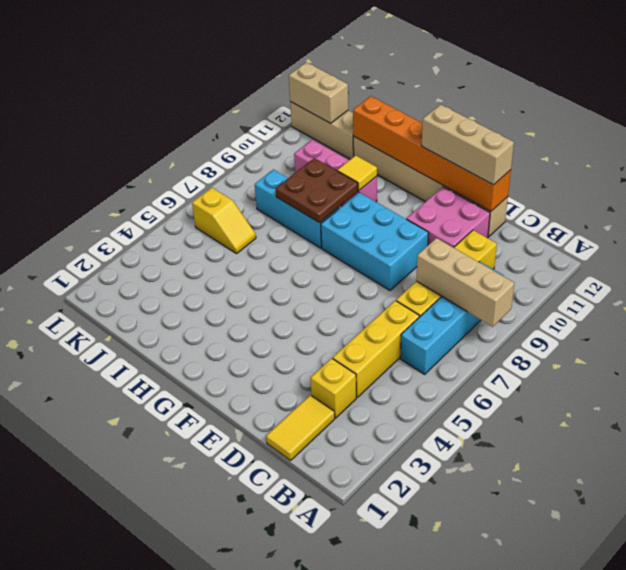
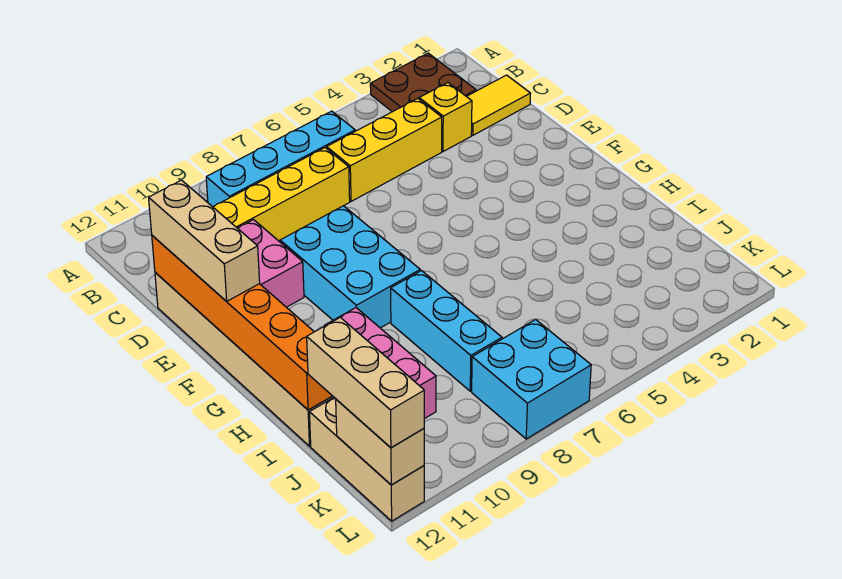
tan 1x3 brick [416,238,514,327] -> tan 1x3 brick moved to [307,317,424,448]
brown 2x2 plate [276,158,358,223] -> brown 2x2 plate moved to [370,53,476,112]
yellow 1x1 tile [337,155,377,190] -> none
yellow 1x2 slope [192,188,256,254] -> none
none -> cyan 2x2 brick [472,320,591,439]

